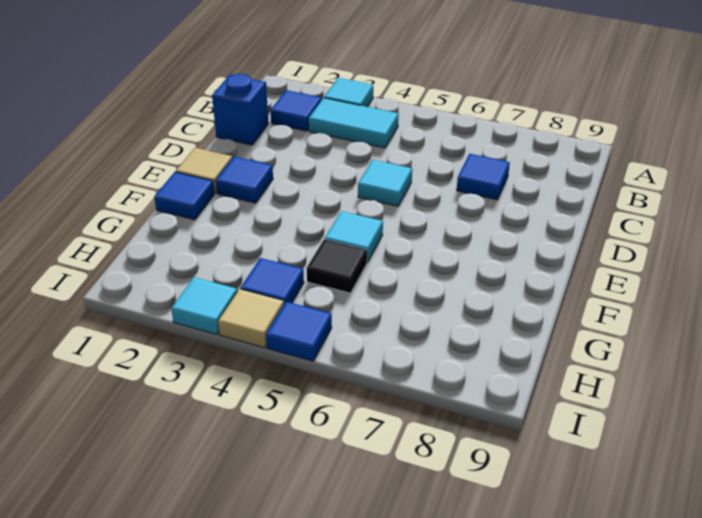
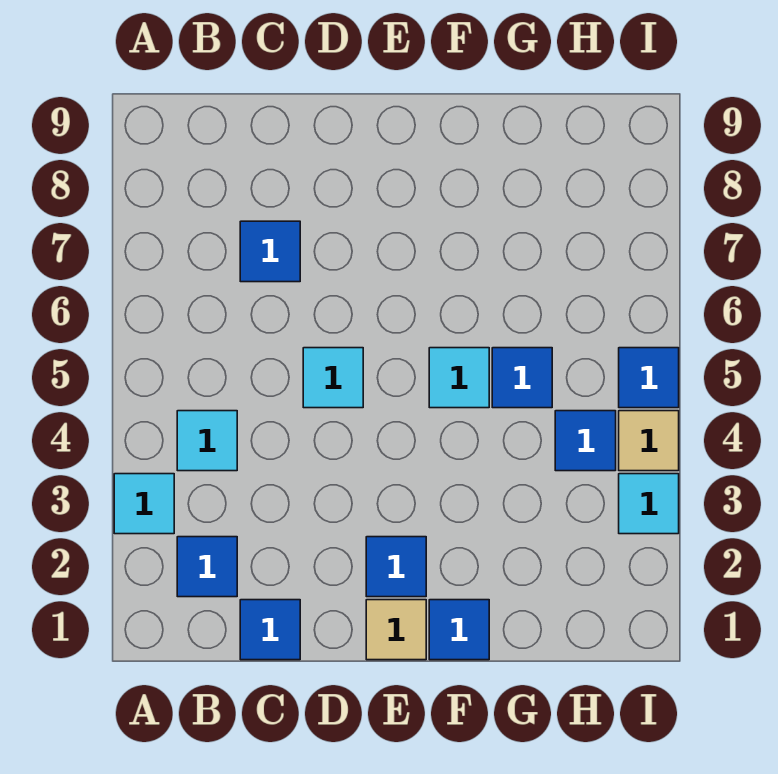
cyan 1x2 tile [309,98,399,148] -> cyan 1x1 tile [177,411,237,471]
blue 1x1 brick [212,74,269,145] -> blue 1x1 tile [240,600,300,660]
black 1x1 tile [306,239,367,293] -> blue 1x1 tile [492,348,552,408]

